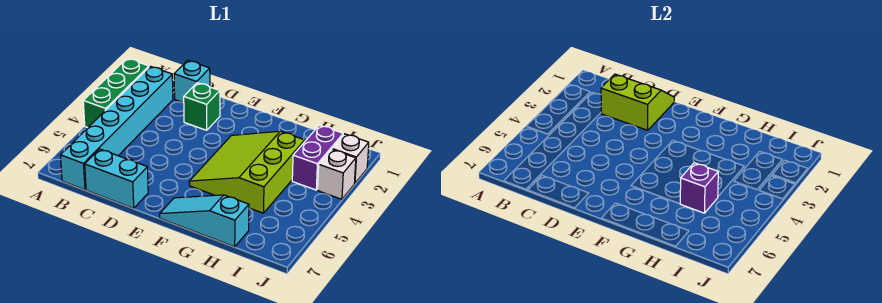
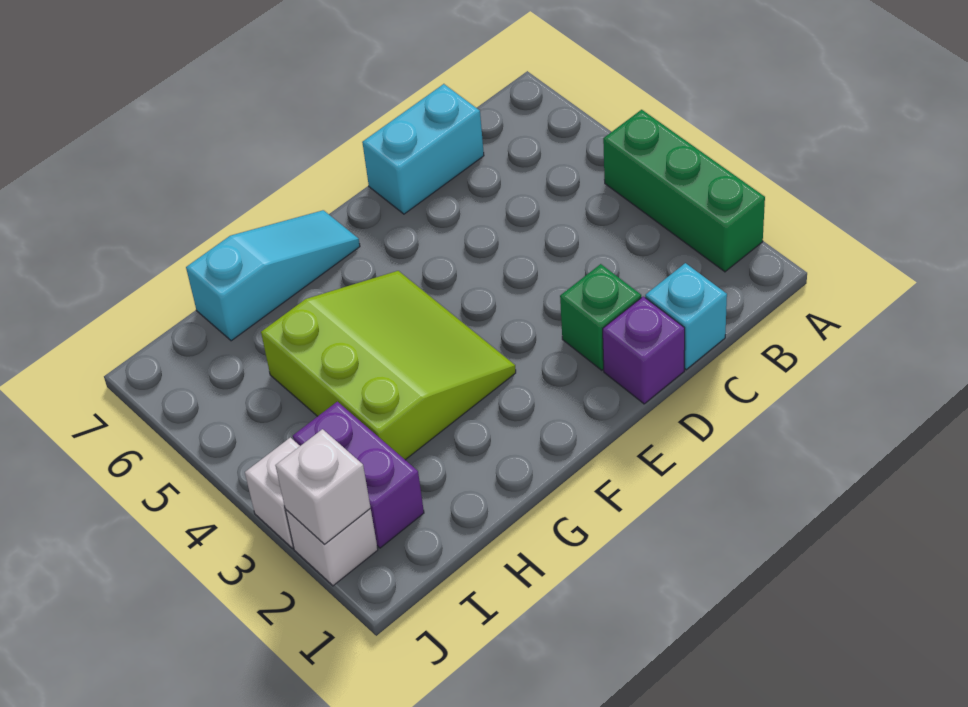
cyan 1x6 brick [60,66,173,190] -> none
lime 2x2 slope [601,74,674,130] -> none
purple 1x1 brick [680,163,718,213] -> purple 1x1 brick moved to [603,296,685,404]
none -> white 1x1 brick [275,429,371,544]

